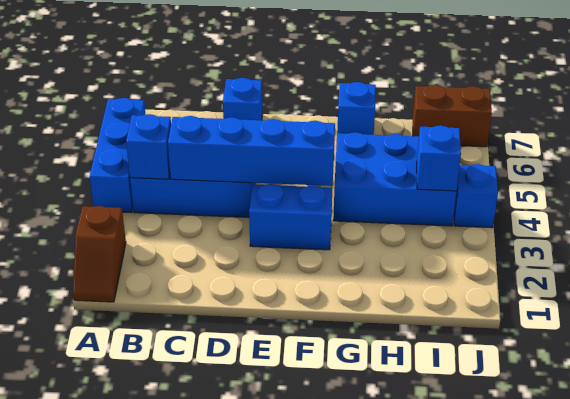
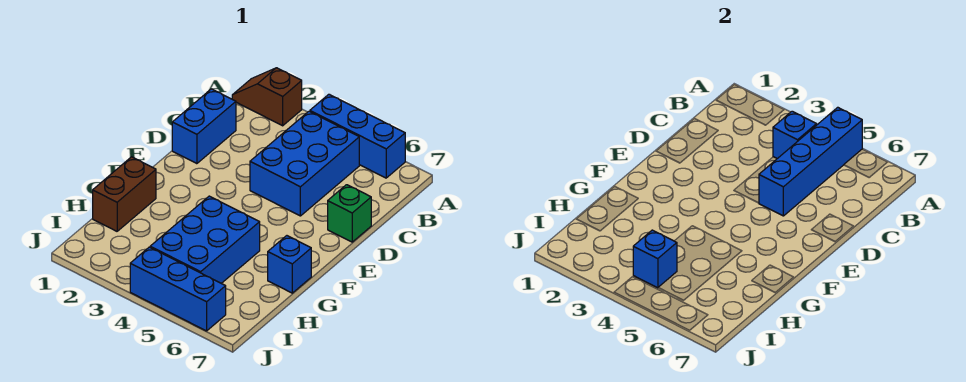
blue 1x4 brick [168,116,335,186] -> blue 1x4 brick moved to [759,107,862,216]
blue 1x1 brick [223,78,263,120] -> green 1x1 brick [328,185,371,242]
blue 1x2 brick [249,184,332,250] -> blue 1x2 brick moved to [172,89,236,164]
brown 1x2 brick [413,85,492,147] -> brown 1x2 brick moved to [93,157,156,231]
blue 1x1 brick [454,164,498,228] -> blue 1x3 brick [130,247,226,331]

